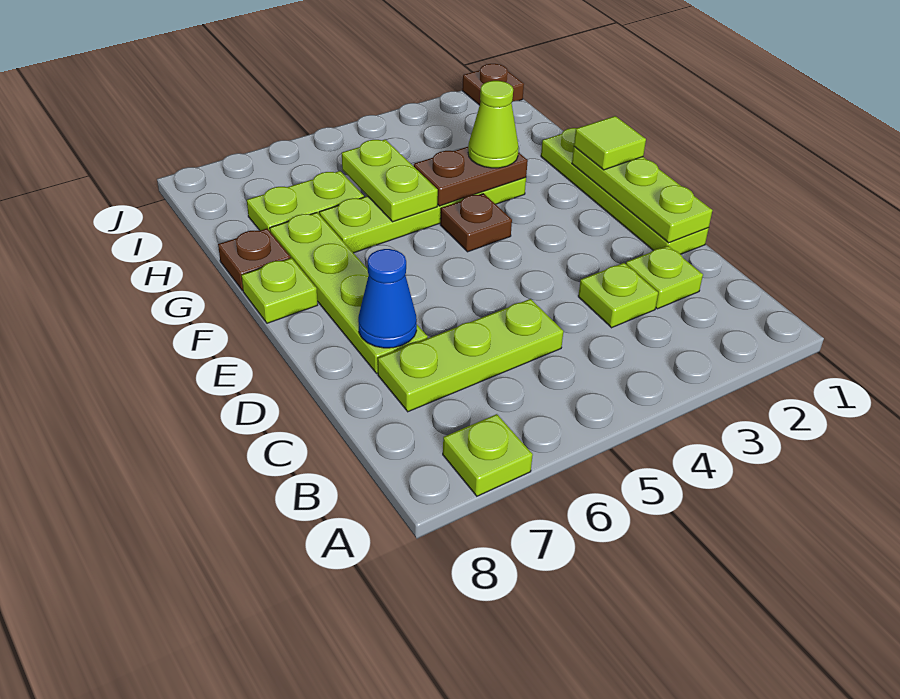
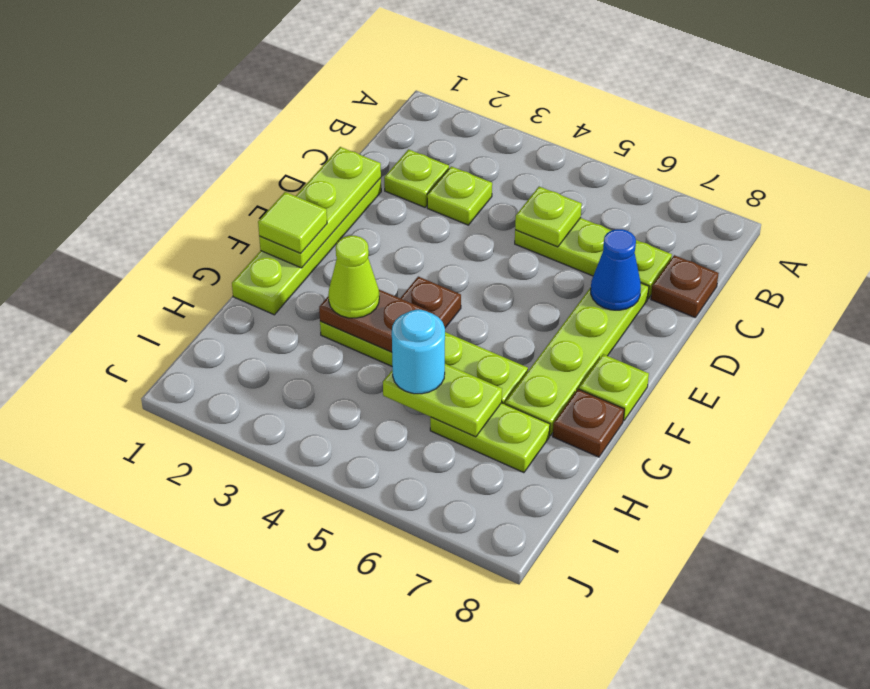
lime 1x1 plate [443,414,533,496] -> lime 1x1 plate moved to [515,187,582,247]
lime 1x2 plate [342,139,438,222] -> lime 1x2 plate turned to [383,364,502,437]
none -> cyan 1x1 round brick [392,310,445,394]
brown 1x1 plate [462,64,524,105] -> brown 1x1 plate moved to [651,255,719,317]

